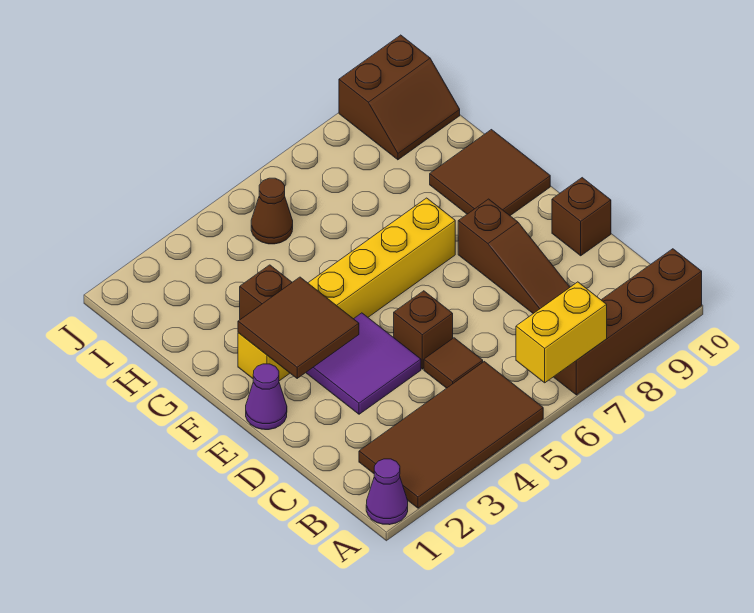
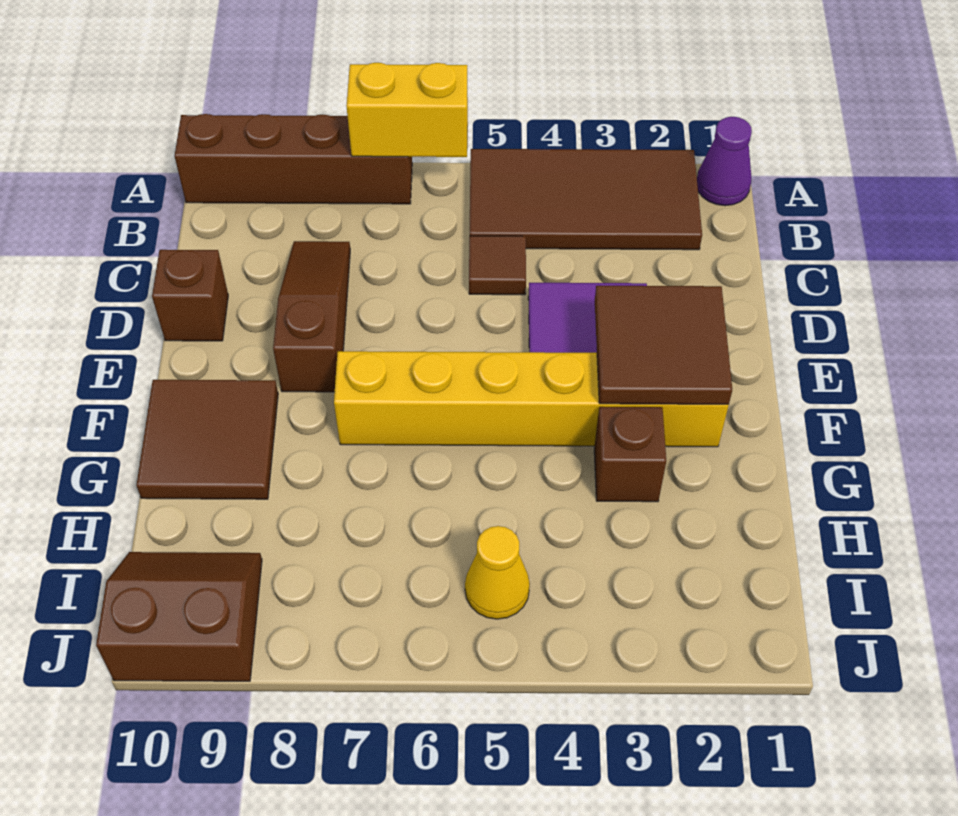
brown 1x1 brick [394,291,453,369] -> none
purple 1x1 cone [246,364,287,430] -> none
brown 1x1 cone [251,178,293,244] -> yellow 1x1 cone [465,526,530,619]

